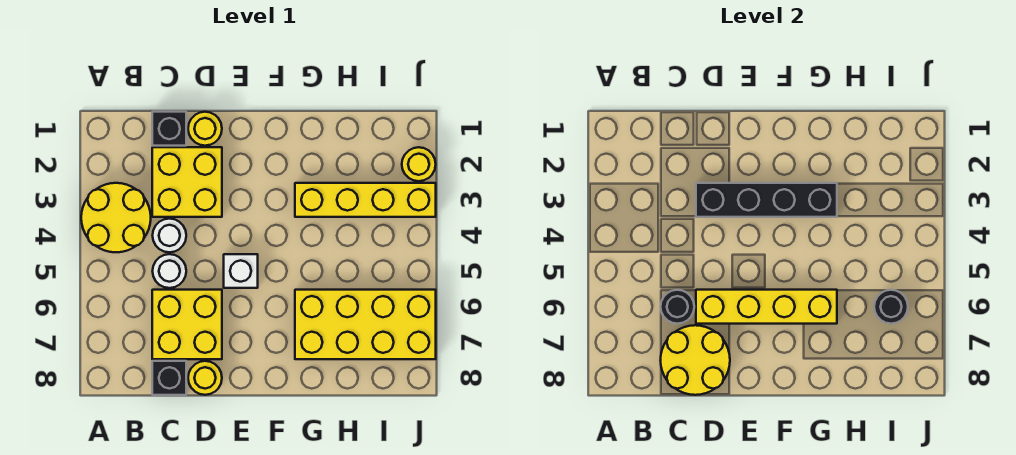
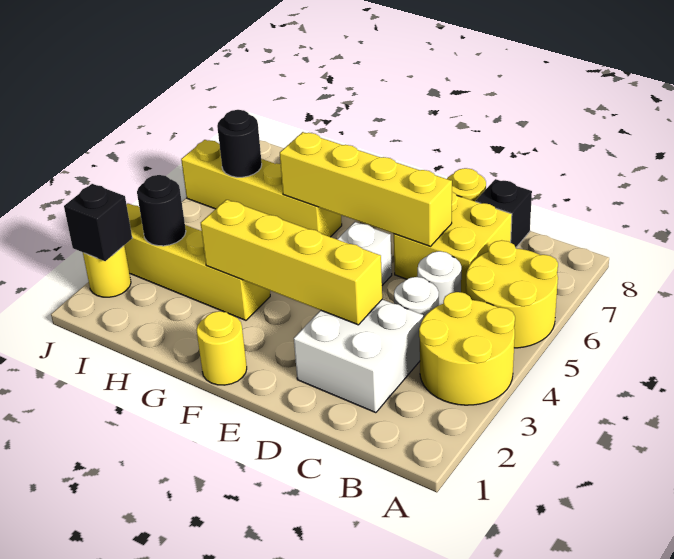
black 1x1 brick [152,112,186,146] -> black 1x1 brick moved to [64,184,132,261]
yellow 2x2 brick [152,147,222,217] -> white 2x2 brick [294,300,423,413]
black 1x1 round brick [661,290,694,324] -> black 1x1 round brick moved to [137,175,186,246]
yellow 2x2 round brick [661,325,730,395] -> yellow 2x2 round brick moved to [466,240,558,348]
yellow 1x1 round brick [188,112,222,146] -> yellow 1x1 round brick moved to [196,311,247,385]
black 1x4 brick [696,183,837,217] -> yellow 1x4 brick [201,200,382,325]
yellow 2x4 brick [295,290,436,359] -> yellow 1x4 brick [181,140,342,237]

